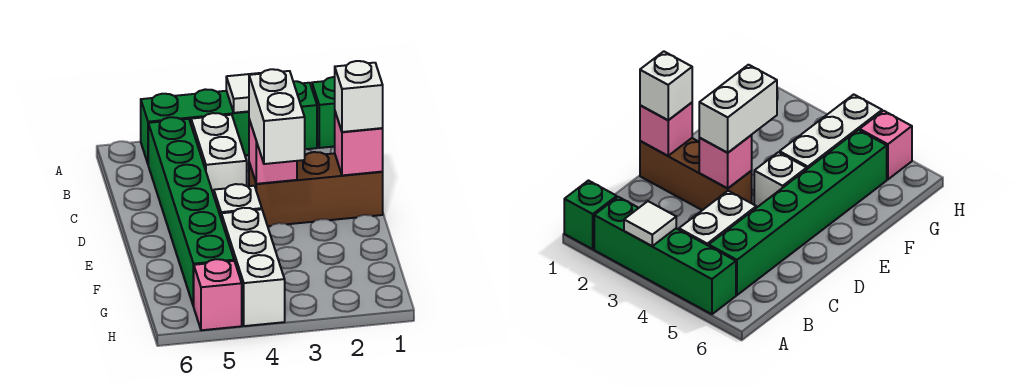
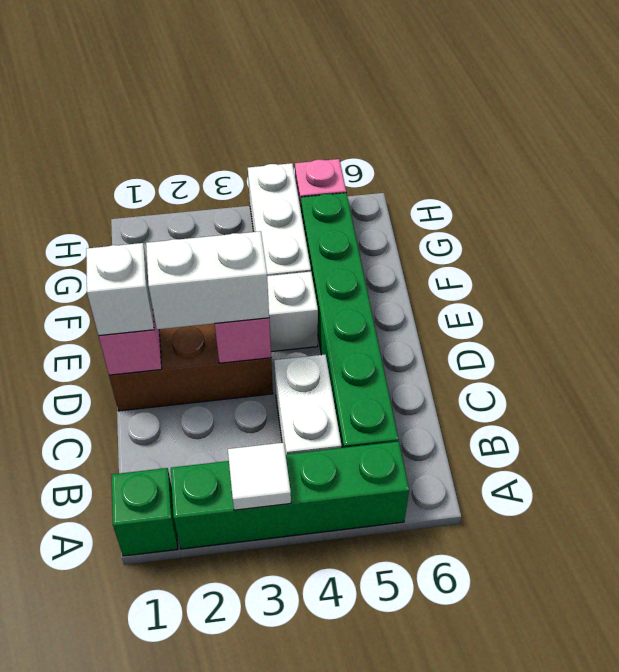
white 1x2 brick [249,69,305,164] -> white 1x2 brick turned to [146,231,269,329]

